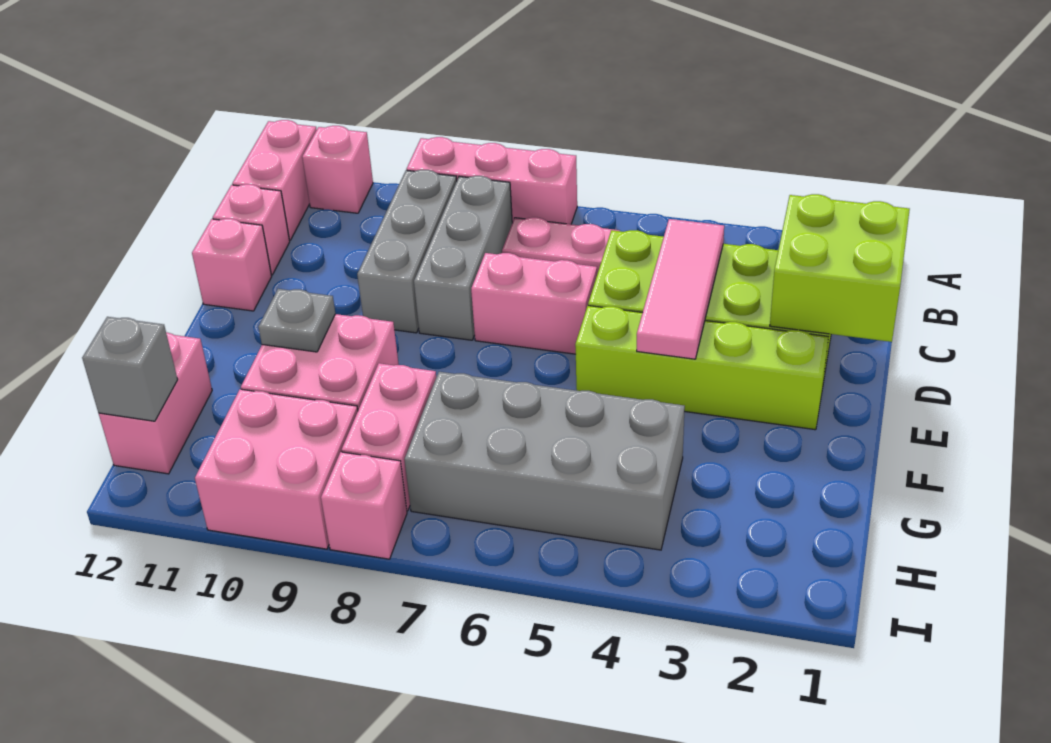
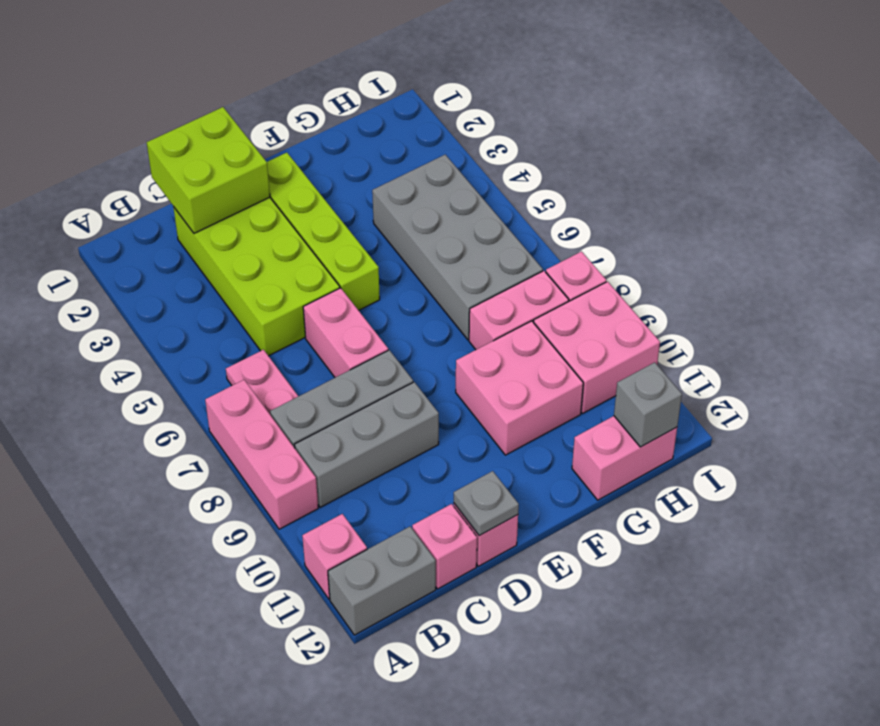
pink 1x2 brick [232,120,317,240] -> grey 1x2 brick [328,527,436,635]
pink 1x3 tile [637,219,724,359] -> none
grey 1x1 plate [258,289,335,352] -> grey 1x1 plate moved to [454,471,519,536]

